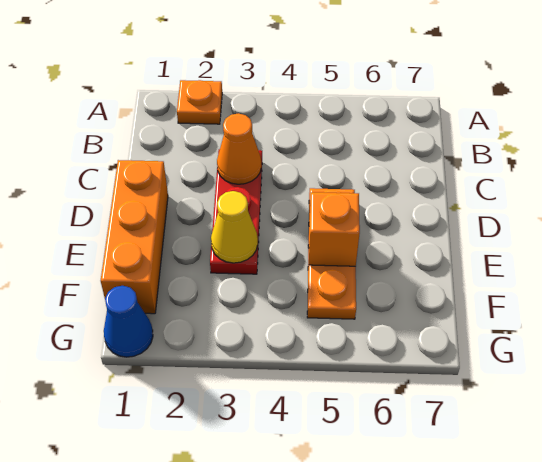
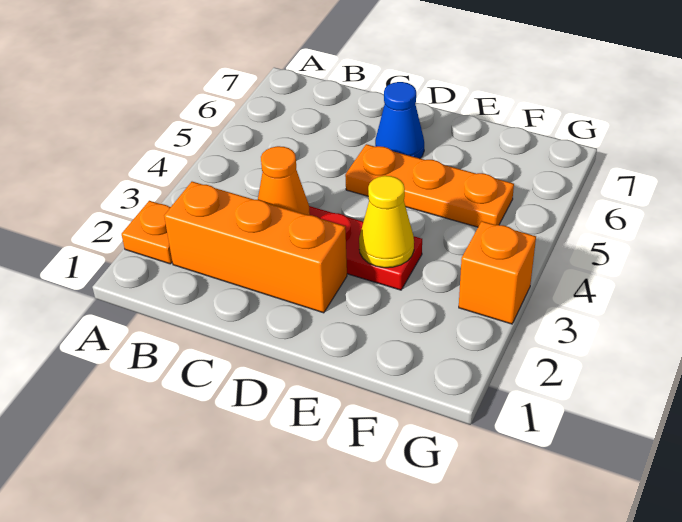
orange 1x3 brick [101,160,168,314] -> orange 1x3 brick moved to [164,182,347,313]
orange 1x1 brick [309,192,360,266] -> orange 1x1 brick moved to [459,221,536,324]
blue 1x1 cone [104,286,153,357] -> blue 1x1 cone moved to [375,82,424,158]

